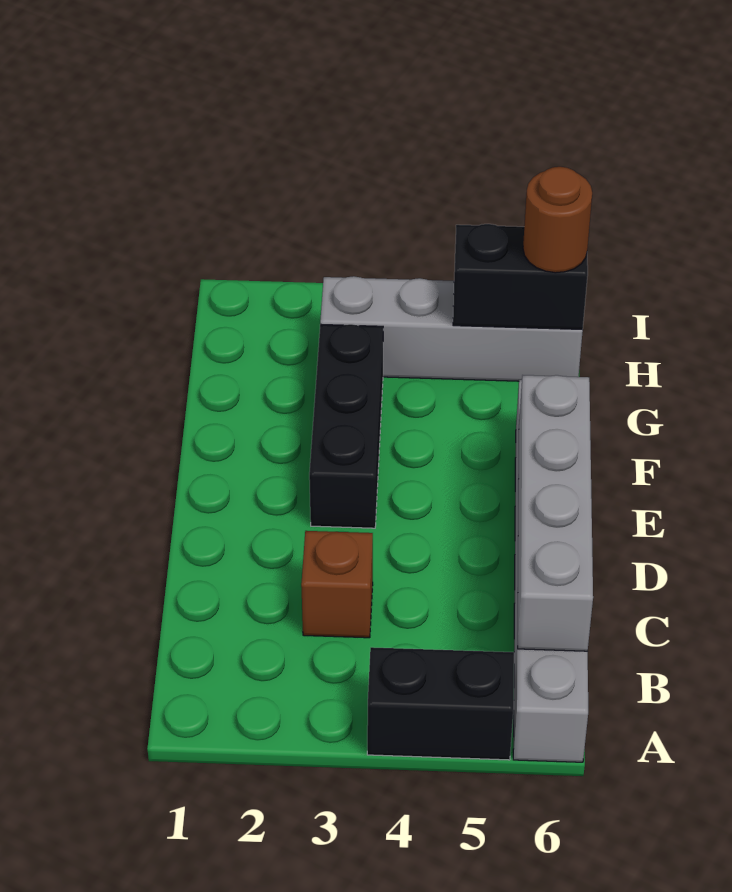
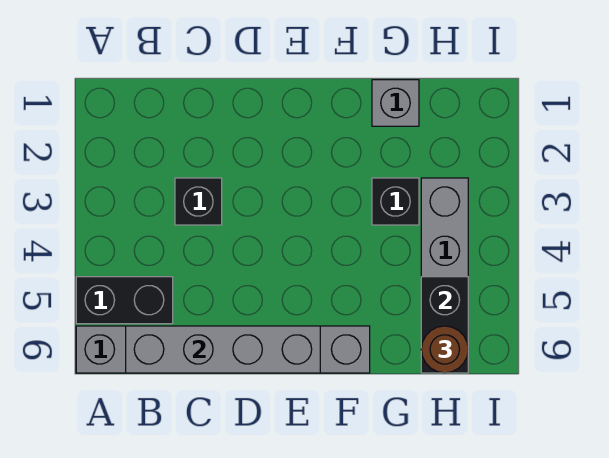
black 1x2 brick [367,647,514,760] -> black 1x2 brick turned to [76,277,173,324]
brown 1x1 brick [301,531,373,638] -> black 1x1 brick [175,178,222,225]
black 1x3 brick [309,324,383,528] -> black 1x1 brick [372,178,419,225]
none -> grey 1x1 brick [372,80,419,126]

